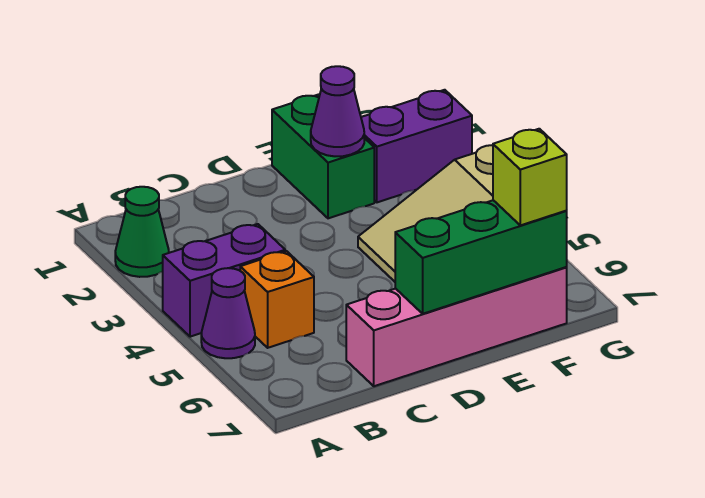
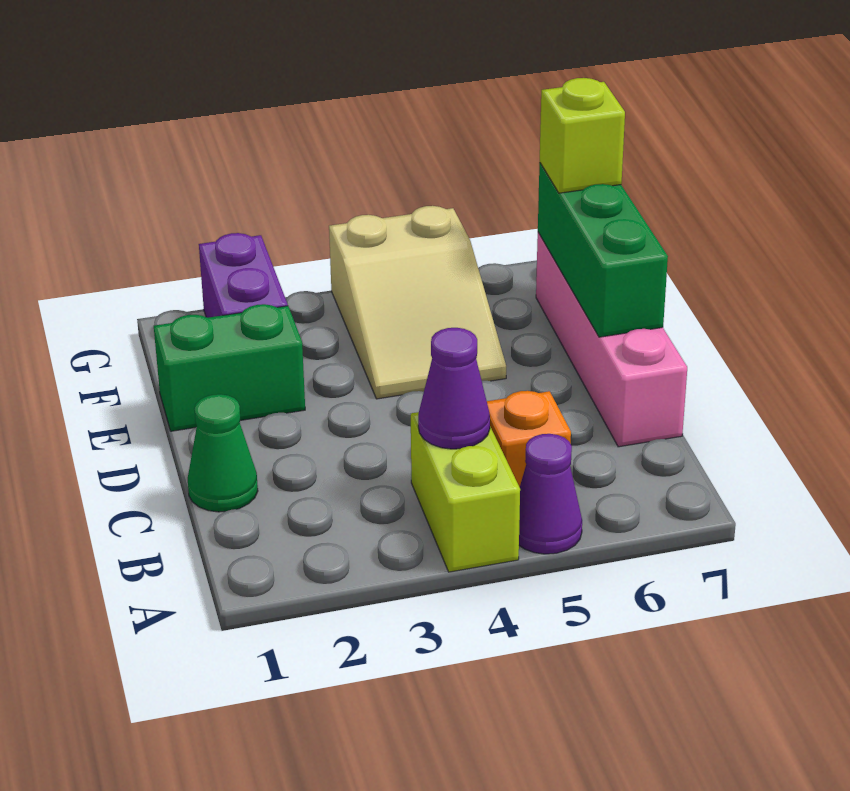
green 1x1 cone [115,187,169,277] -> green 1x1 cone moved to [188,394,258,512]
purple 1x2 brick [163,224,285,337] -> lime 1x2 brick [411,412,520,572]
purple 1x1 cone [311,66,364,156] -> purple 1x1 cone moved to [418,328,490,449]

